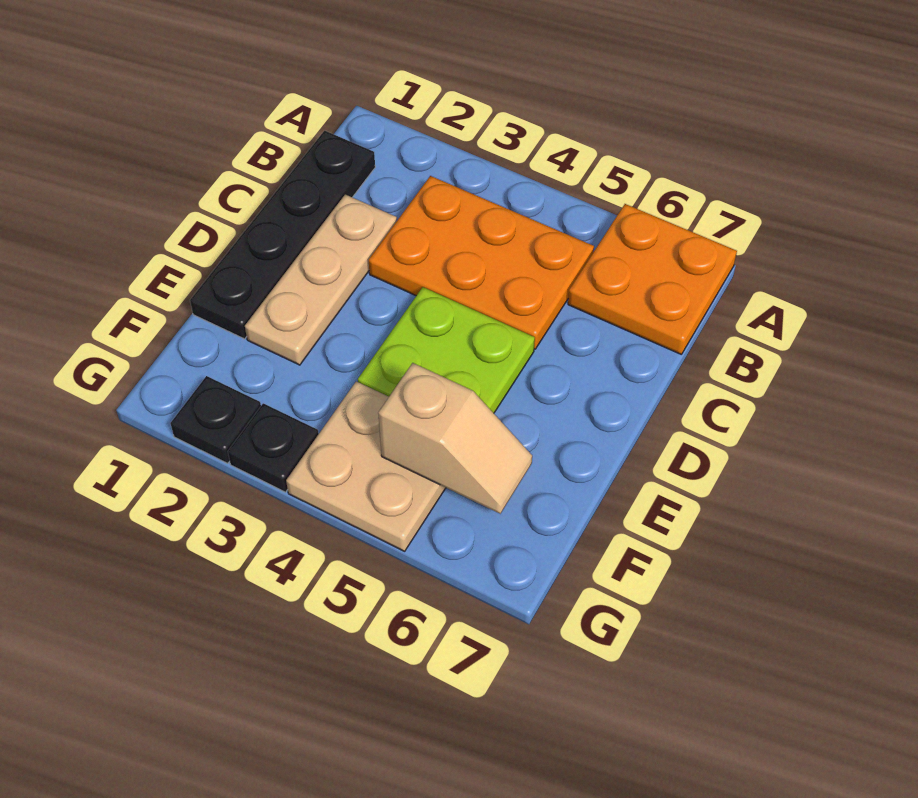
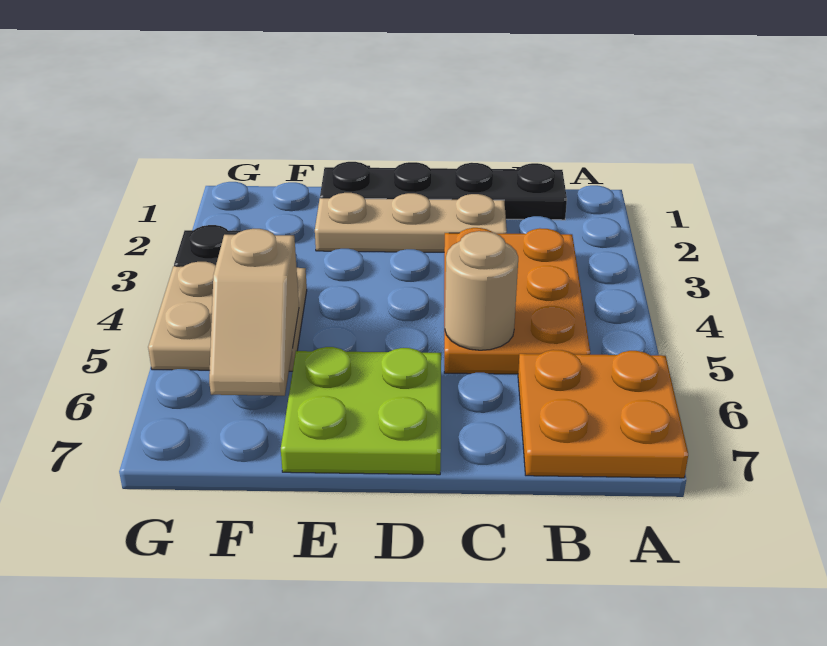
none -> tan 1x1 round brick [445,231,518,350]
lime 2x2 plate [358,287,535,413] -> lime 2x2 plate moved to [281,347,441,475]
black 1x1 plate [170,376,261,463] -> none

